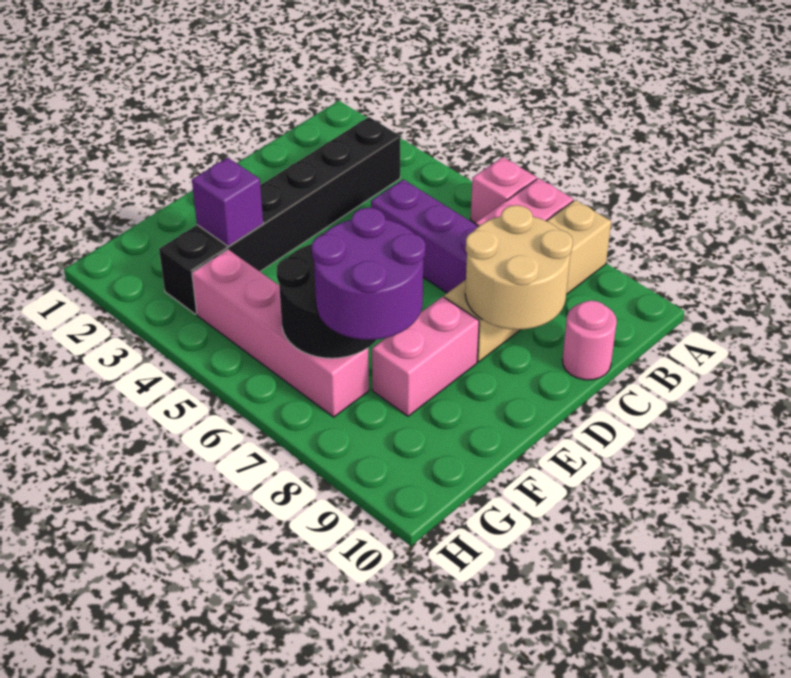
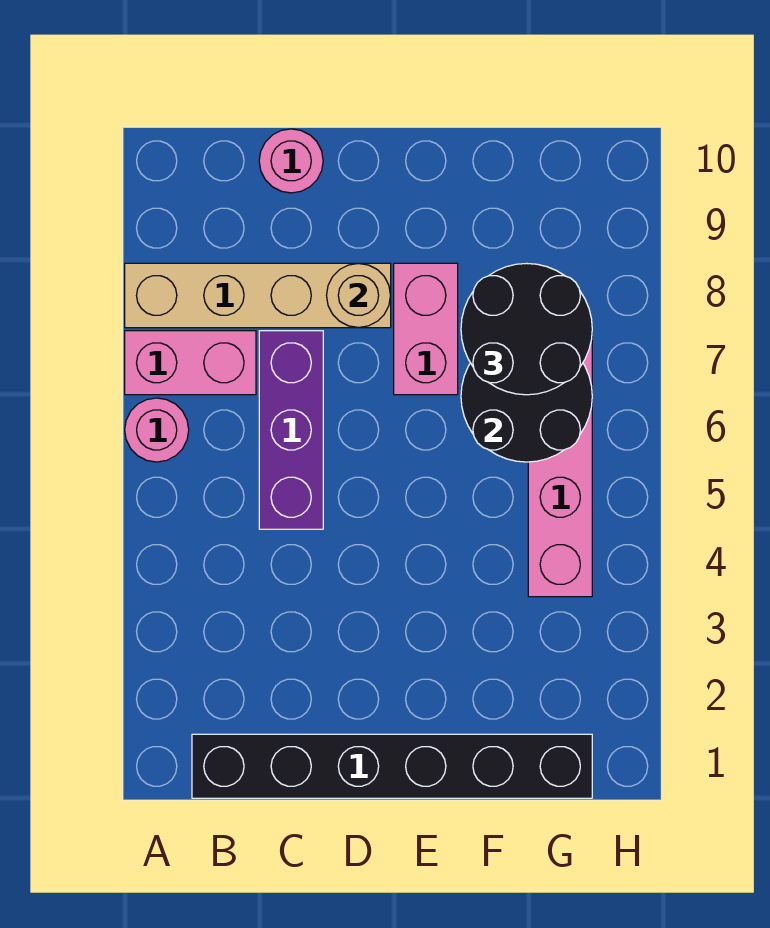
pink 1x1 brick [471,157,537,223] -> pink 1x1 round brick [125,398,189,462]
black 1x6 brick [159,117,400,314] -> black 1x6 brick moved to [192,734,592,798]
tan 2x2 round brick [465,205,573,330] -> tan 1x1 round brick [327,263,391,328]
pink 1x2 brick [372,297,479,416] -> pink 1x2 brick turned to [394,263,458,395]
purple 1x1 brick [192,158,263,246] -> none
purple 2x2 round brick [312,208,425,340] -> black 2x2 round brick [461,263,592,395]

